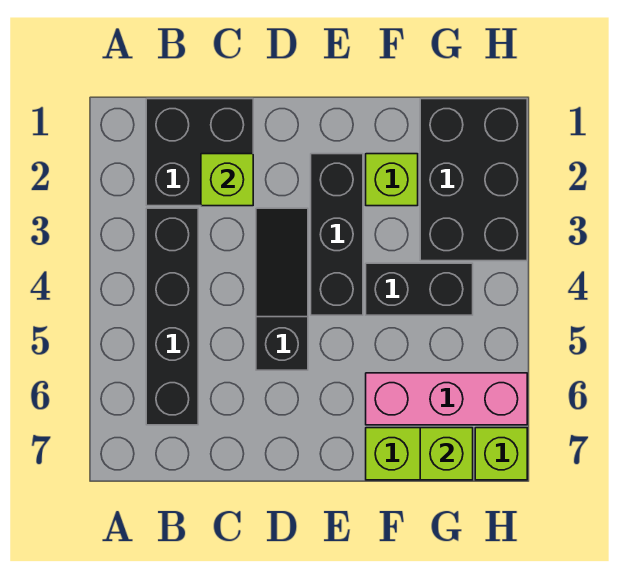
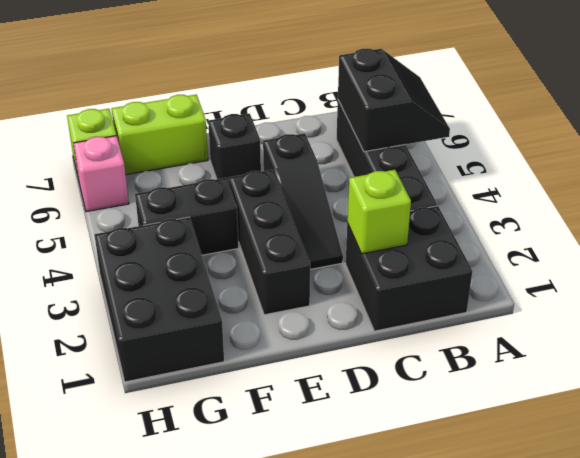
none -> black 2x2 slope [338,49,450,152]
none -> black 1x1 brick [208,114,261,183]
lime 1x1 brick [366,154,418,206] -> none
pink 1x3 brick [366,373,527,425] -> pink 1x1 brick [73,136,129,212]
lime 1x1 brick [420,428,473,480] -> none

